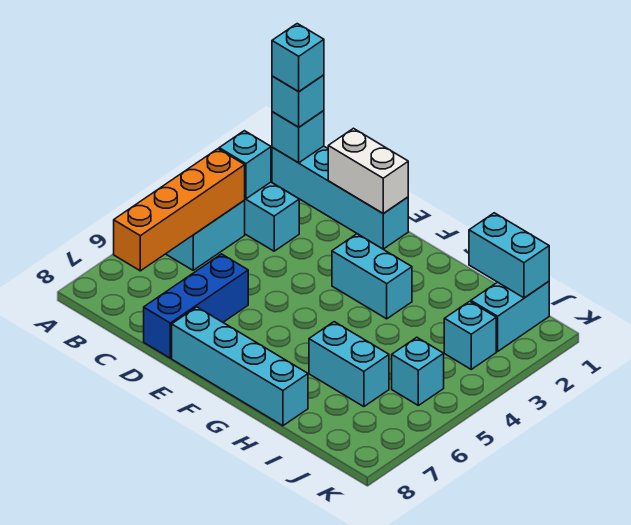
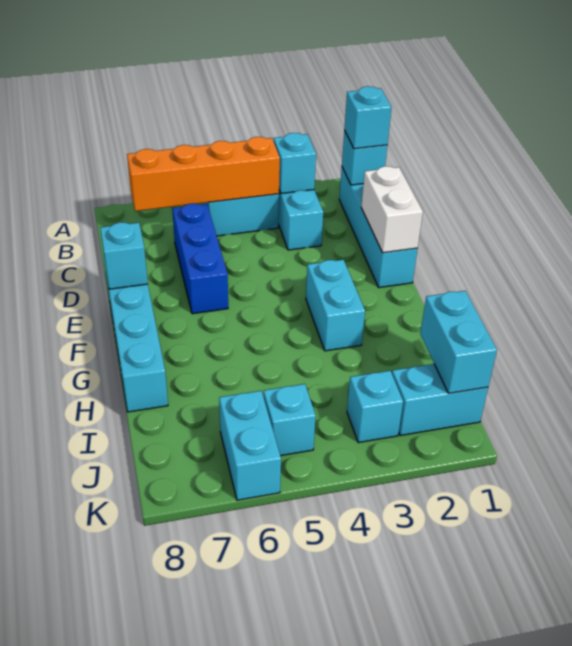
cyan 1x1 brick [272,24,324,92] -> cyan 1x1 brick moved to [100,222,148,289]
blue 1x3 brick [144,254,248,358] -> blue 1x3 brick turned to [172,204,228,314]
cyan 1x2 brick [309,322,389,407] -> cyan 1x2 brick moved to [219,391,281,500]

